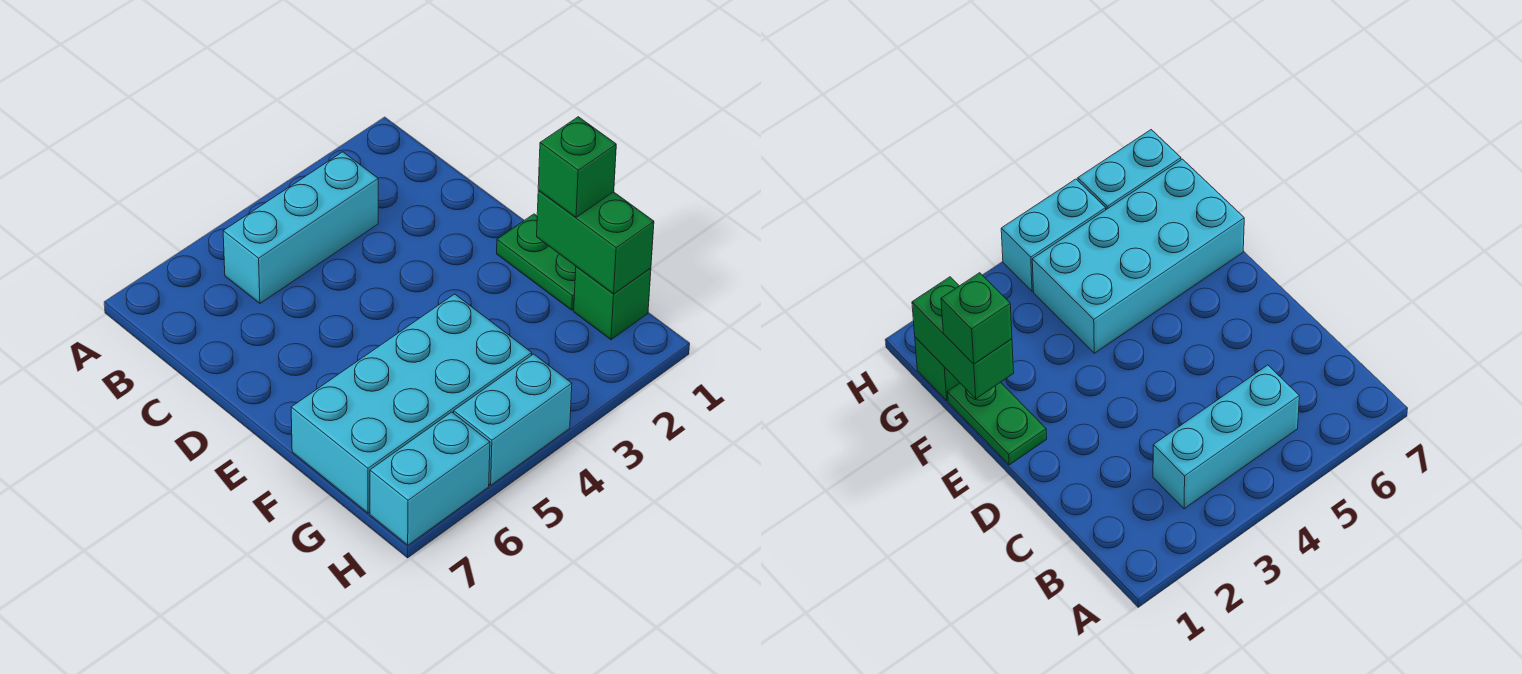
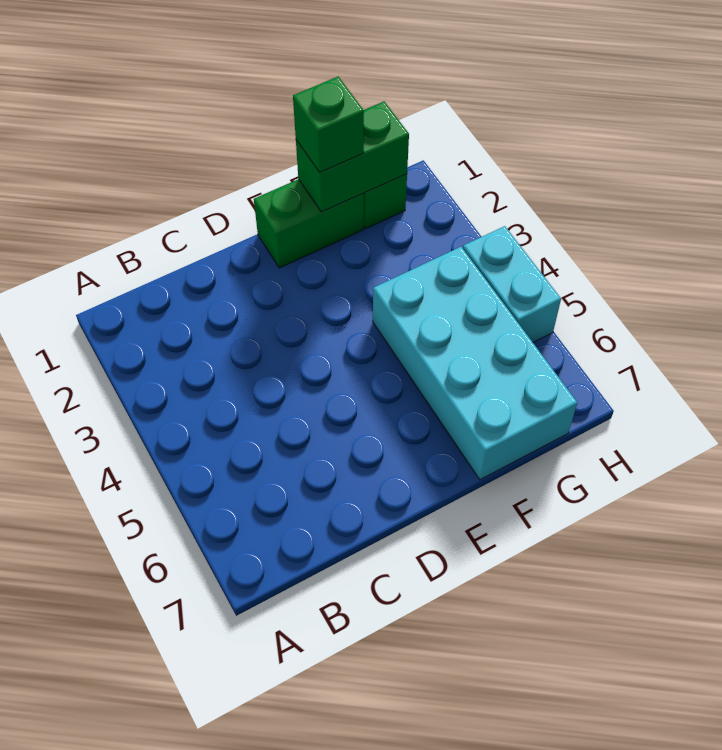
cyan 1x3 brick [223,152,378,303] -> none
green 1x2 plate [497,214,576,310] -> green 1x2 brick [254,179,364,268]
cyan 1x2 brick [370,412,490,545] -> none

